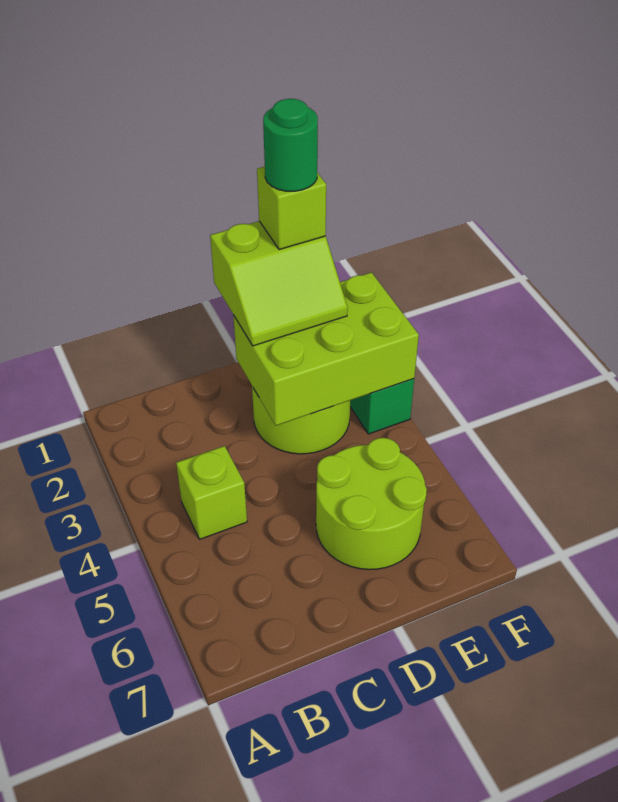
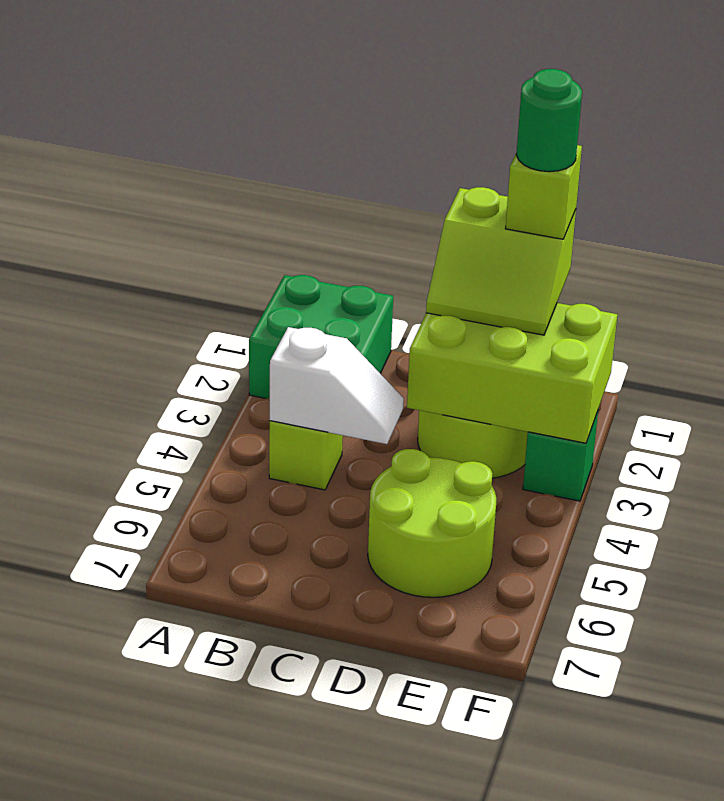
none -> green 2x2 brick [249,275,393,399]
none -> white 1x2 slope [270,327,404,444]

